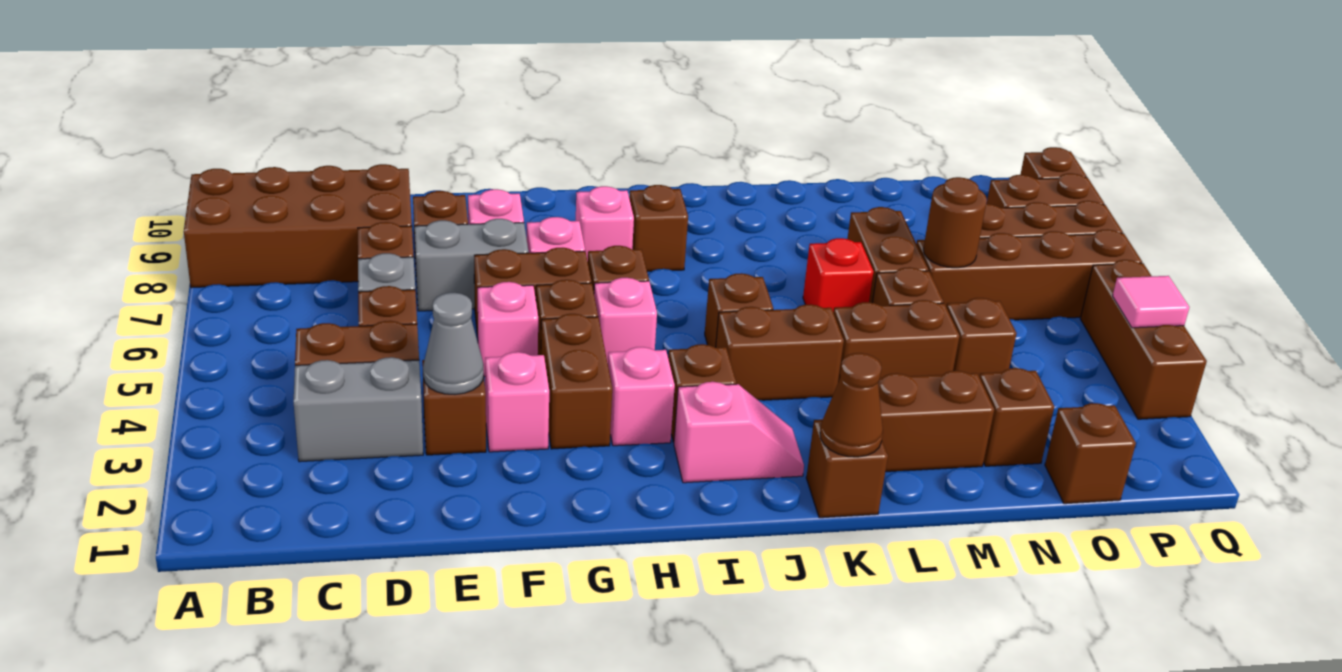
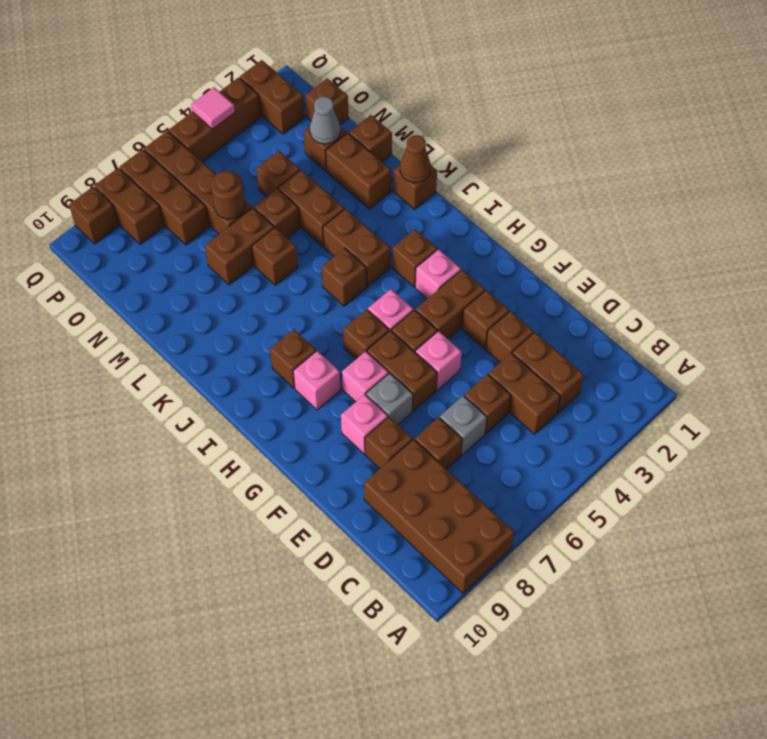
grey 1x2 brick [294,357,423,462] -> brown 1x2 brick [512,333,584,413]
grey 1x1 cone [423,293,484,394] -> grey 1x1 cone moved to [310,97,340,144]
grey 1x2 brick [415,219,529,311] -> grey 1x1 brick [366,373,413,424]
pink 1x1 brick [485,352,549,452] -> brown 1x1 brick [462,290,509,349]
pink 1x2 slope [674,382,804,483] -> none
red 1x1 brick [803,238,874,312] -> brown 1x1 brick [252,228,298,285]
none -> brown 1x1 brick [349,115,392,162]
none -> brown 1x2 brick [240,60,305,134]

